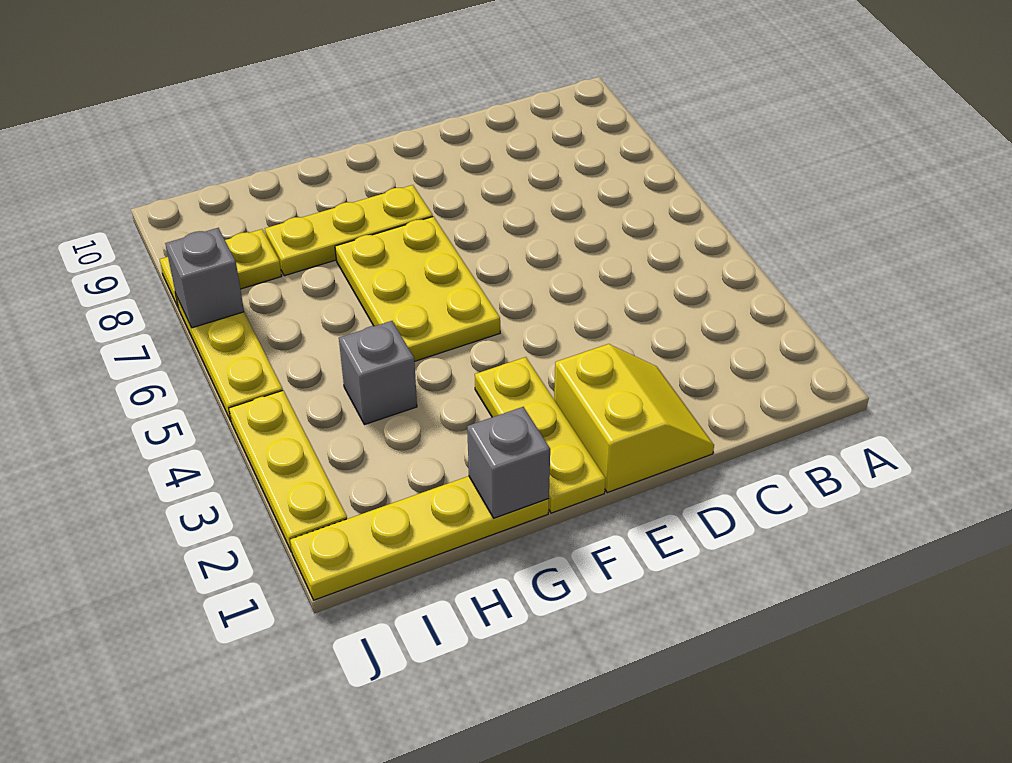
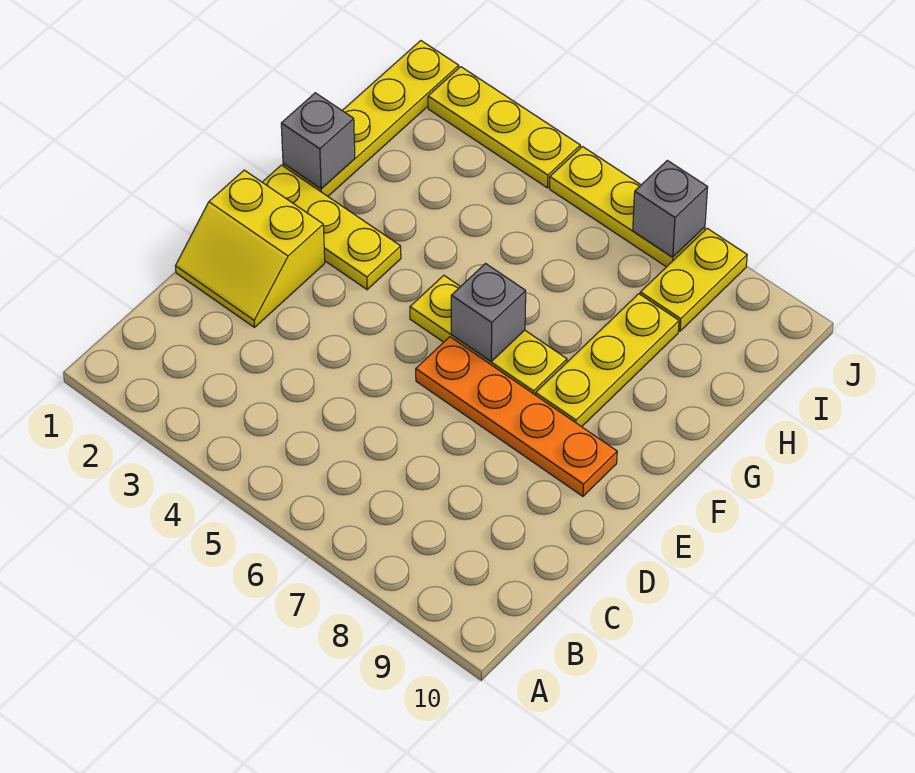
none -> orange 1x4 plate [416,337,617,496]
yellow 2x3 plate [335,217,500,362] -> yellow 1x3 plate [410,275,567,395]
grey 1x1 brick [339,321,417,425] -> grey 1x1 brick moved to [451,264,526,361]

